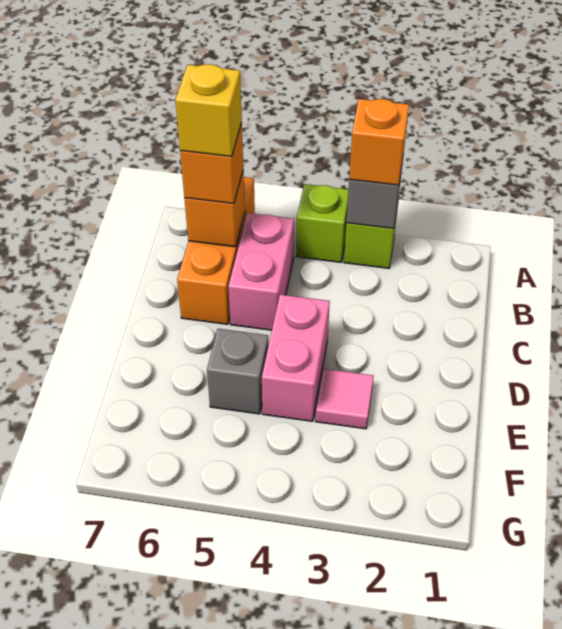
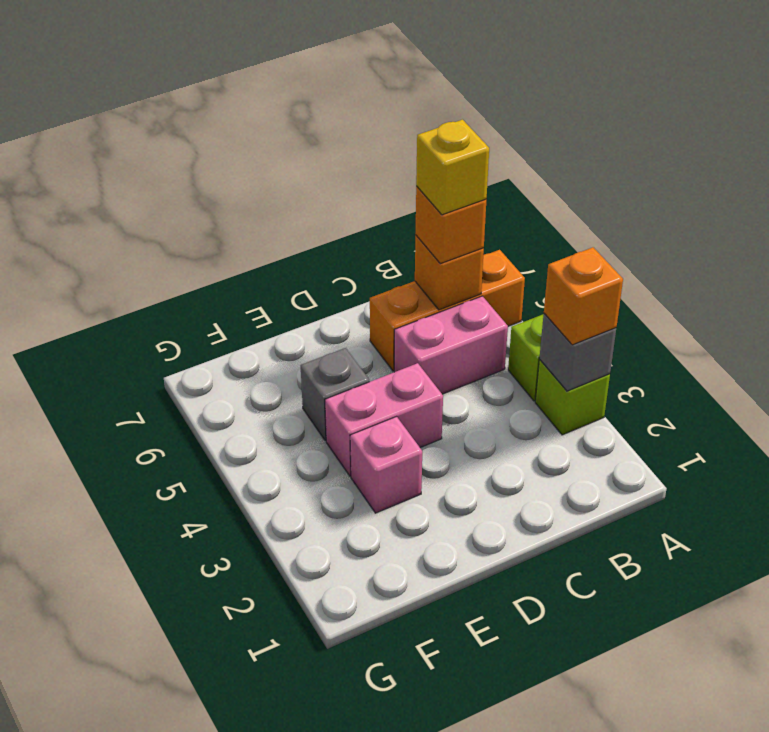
pink 1x1 tile [316,369,374,429] -> pink 1x1 brick [350,417,422,513]

